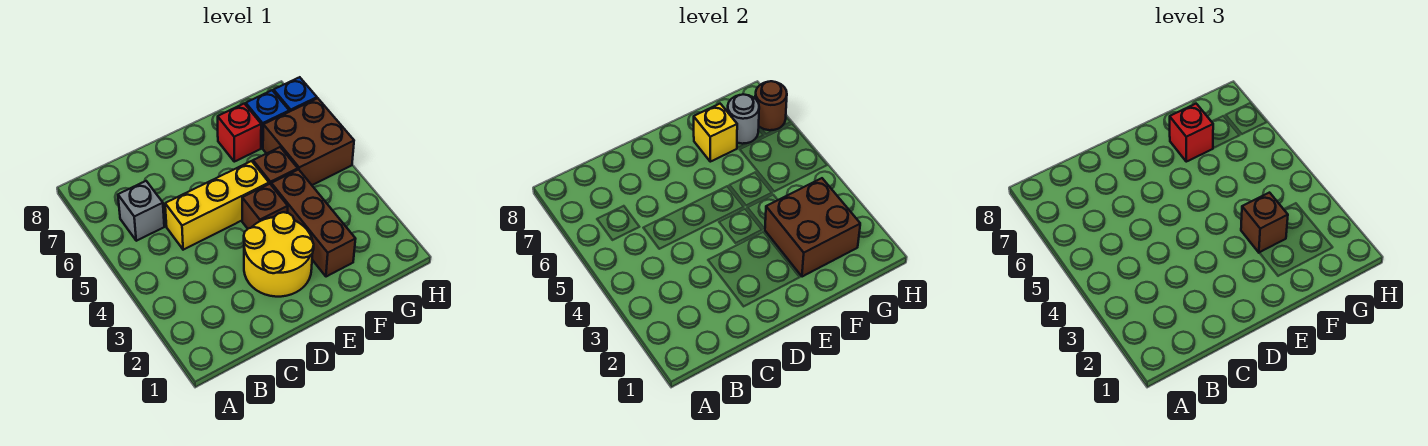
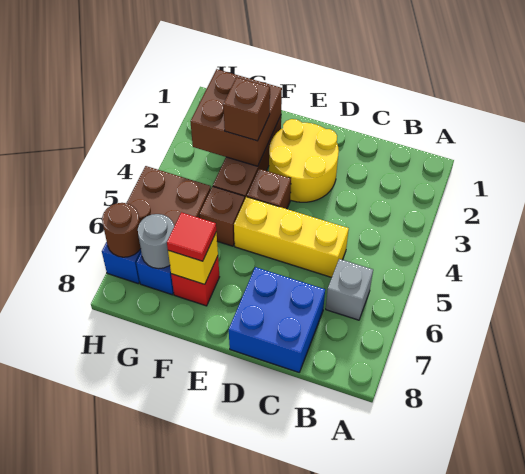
none -> blue 2x2 brick [229,267,325,372]
red 1x1 brick [1170,104,1213,162] -> red 1x1 tile [167,212,216,261]

